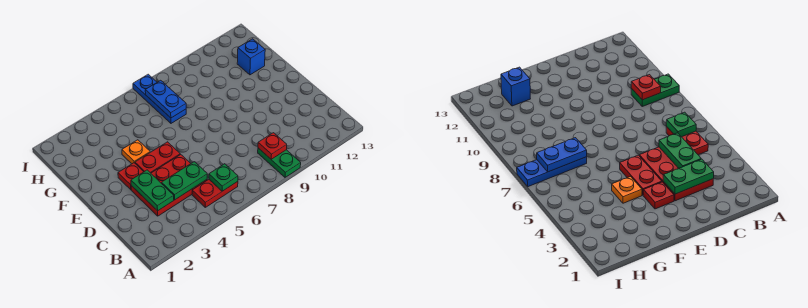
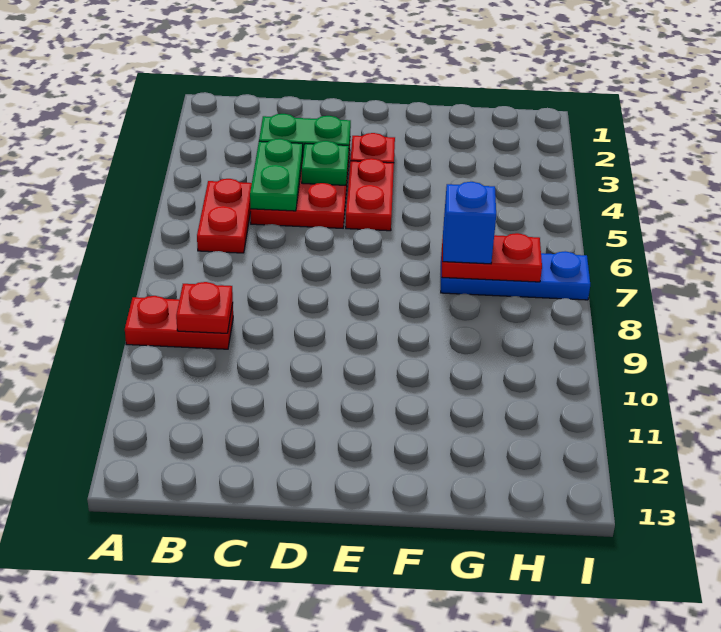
green 1x2 plate [258,148,301,177] -> red 1x2 plate [125,296,233,349]
green 1x1 plate [209,164,238,191] -> green 1x1 plate moved to [302,141,349,185]
orange 1x1 plate [122,140,150,164] -> none
blue 1x2 plate [145,80,186,118] -> red 1x2 plate [442,233,542,282]
blue 1x1 brick [237,39,265,75] -> blue 1x1 brick moved to [443,182,496,264]

